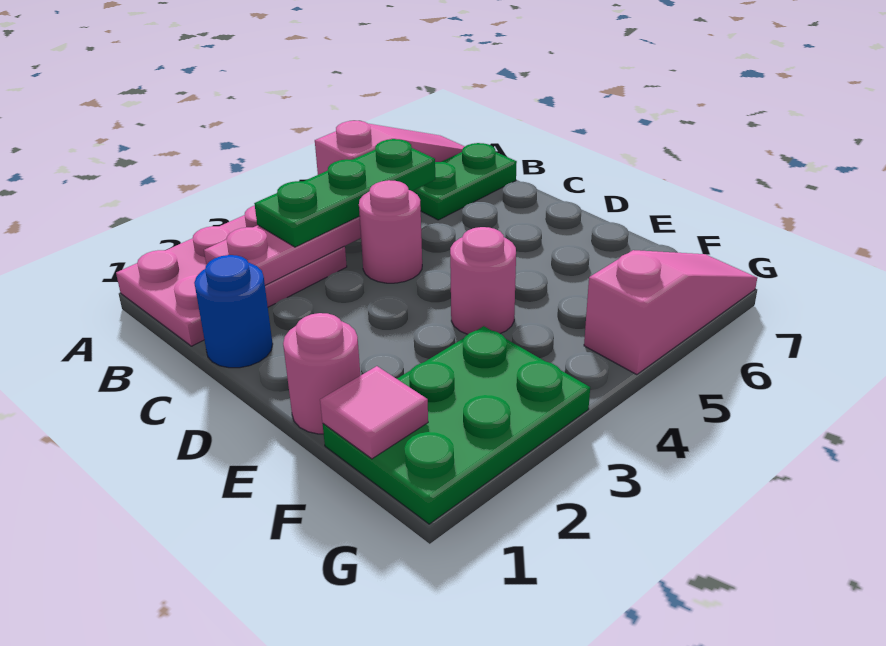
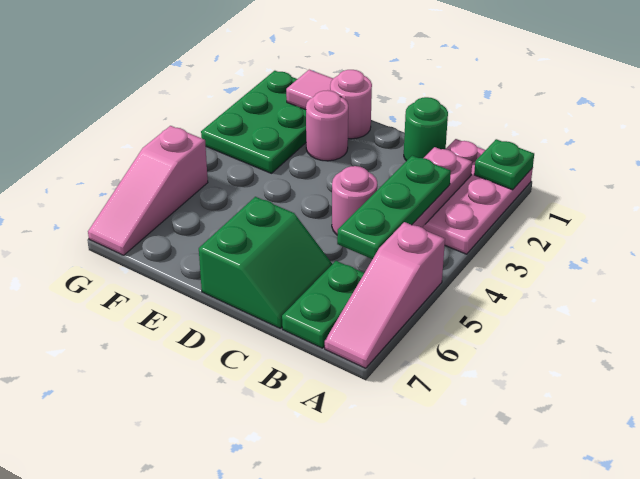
none -> green 1x1 plate [474,139,534,190]
blue 1x1 round brick [194,255,273,368] -> green 1x1 round brick [404,97,448,161]
none -> green 2x2 slope [199,197,332,328]
pink 1x1 round brick [450,227,516,334] -> pink 1x1 round brick moved to [306,90,348,161]

